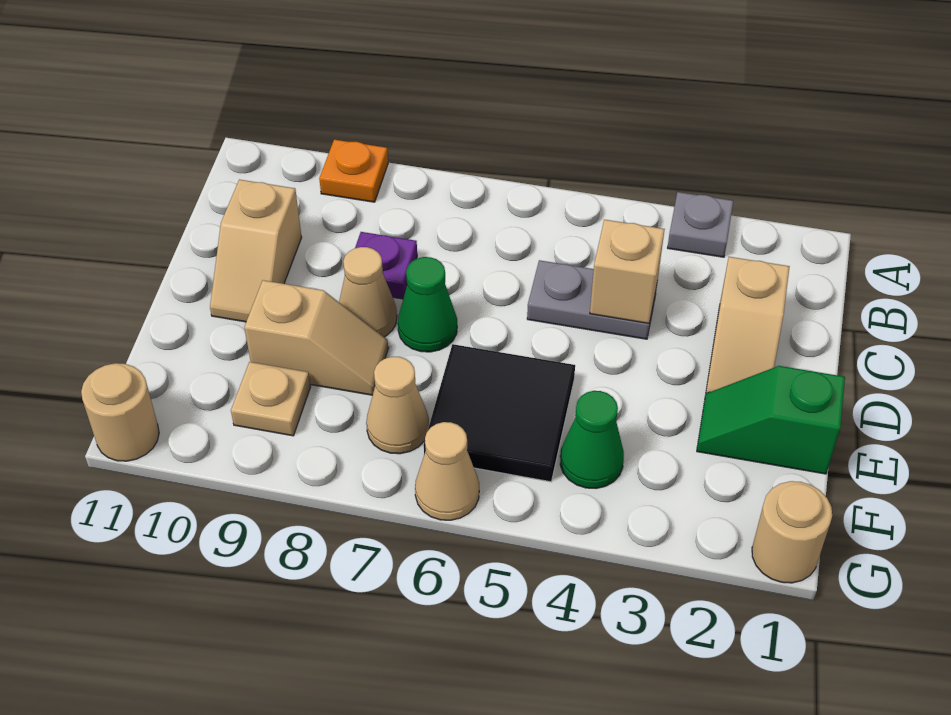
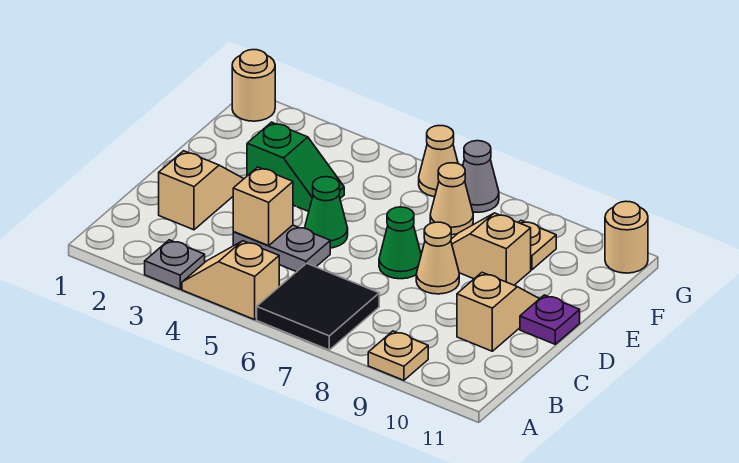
none -> tan 1x2 slope [182,241,279,320]
orange 1x1 plate [319,140,388,202] -> tan 1x1 plate [368,331,428,380]
purple 1x1 plate [355,232,417,299] -> purple 1x1 plate moved to [520,295,580,344]
green 1x2 slope [697,366,845,474] -> green 1x2 slope moved to [247,122,344,211]
black 2x2 tile [424,344,575,482] -> black 2x2 tile moved to [257,263,379,350]
green 1x1 cone [560,391,624,488] -> green 1x1 cone moved to [305,177,348,248]
none -> grey 1x1 cone [463,141,499,212]

